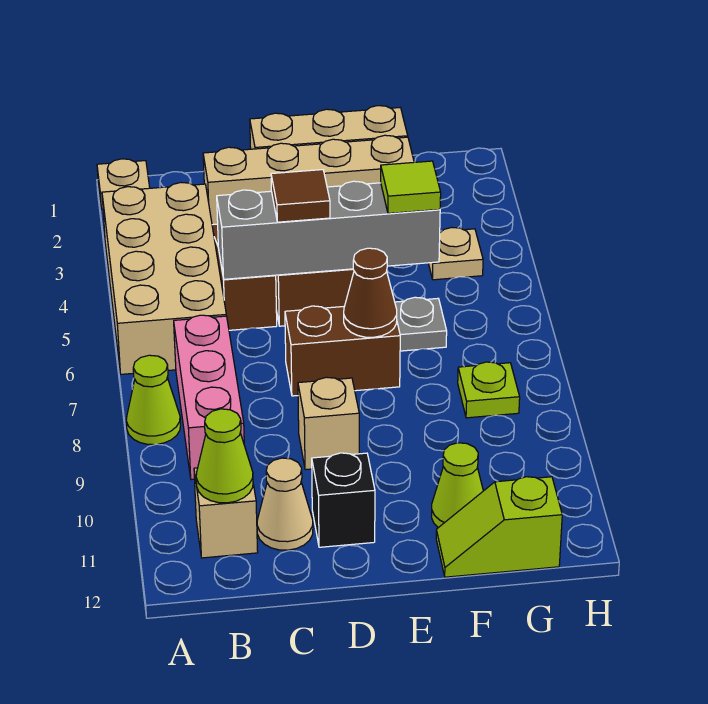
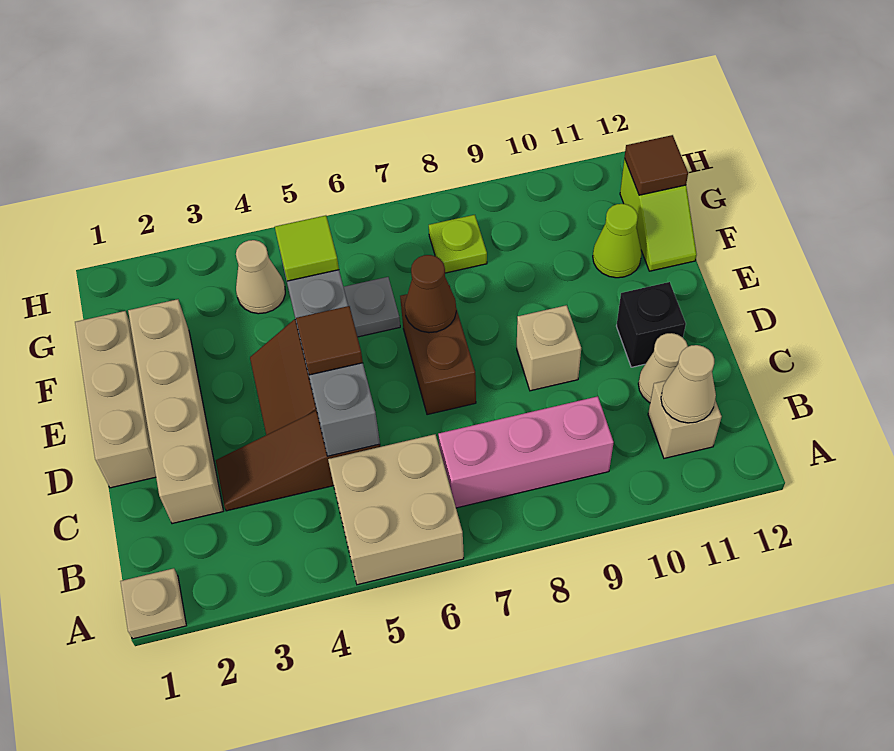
tan 2x4 brick [102,183,226,374] -> tan 2x2 brick [328,434,464,585]
lime 1x1 cone [126,355,180,445] -> none
lime 1x1 cone [196,409,253,503] -> tan 1x1 cone [661,345,716,423]
tan 1x1 plate [428,228,483,280] -> tan 1x1 cone [236,240,285,314]
none -> brown 1x1 tile [625,135,688,195]

